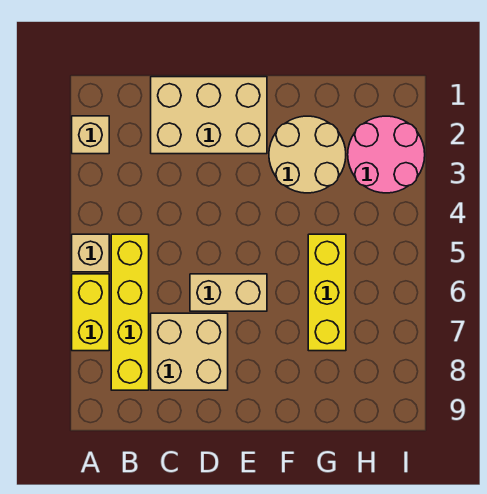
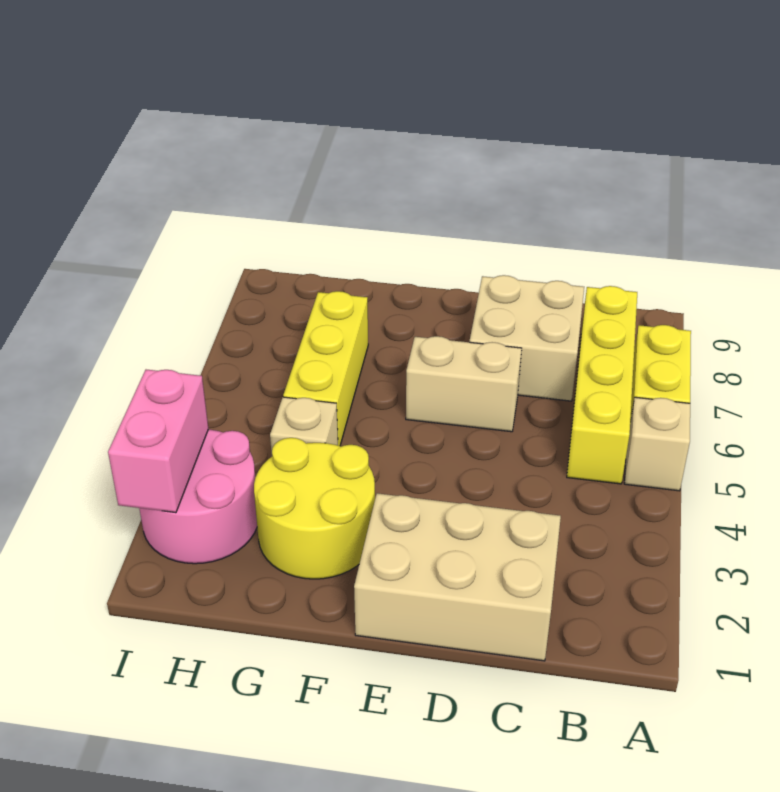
tan 1x1 brick [72,116,109,154] -> tan 1x1 brick moved to [270,397,338,454]
tan 2x2 round brick [269,116,346,193] -> yellow 2x2 round brick [254,438,375,579]
none -> pink 1x2 brick [108,370,209,513]

